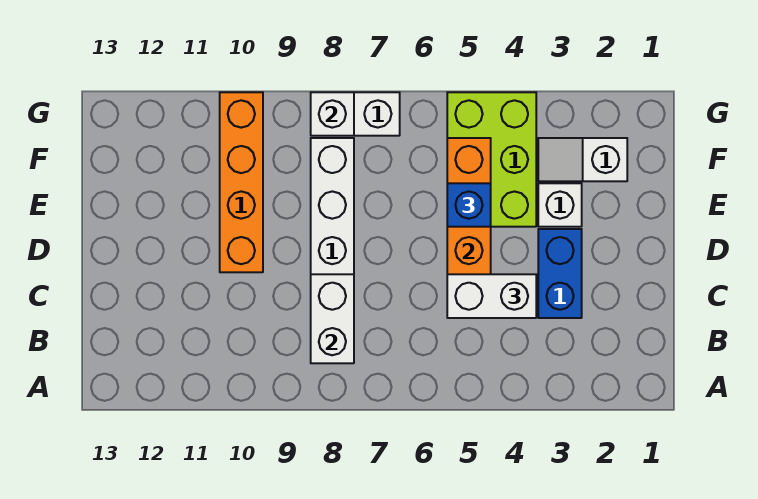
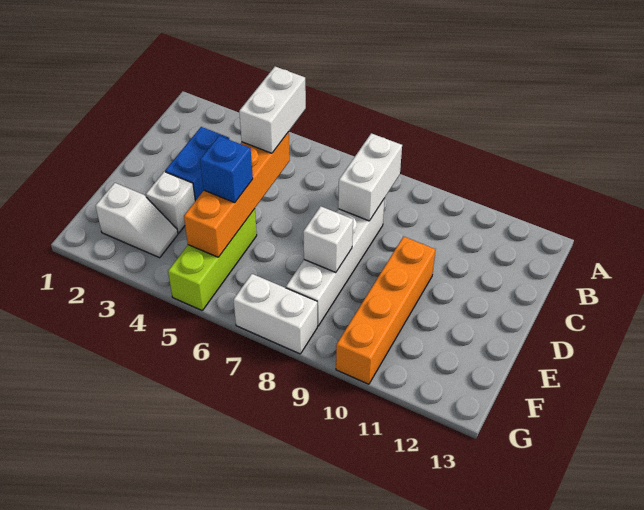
white 1x2 brick [447,274,536,318] -> white 1x2 brick turned to [239,67,306,153]
lime 2x3 brick [447,92,536,227] -> lime 1x3 brick [168,209,257,310]
white 1x1 brick [311,92,354,136] -> white 1x1 brick moved to [303,206,353,273]

